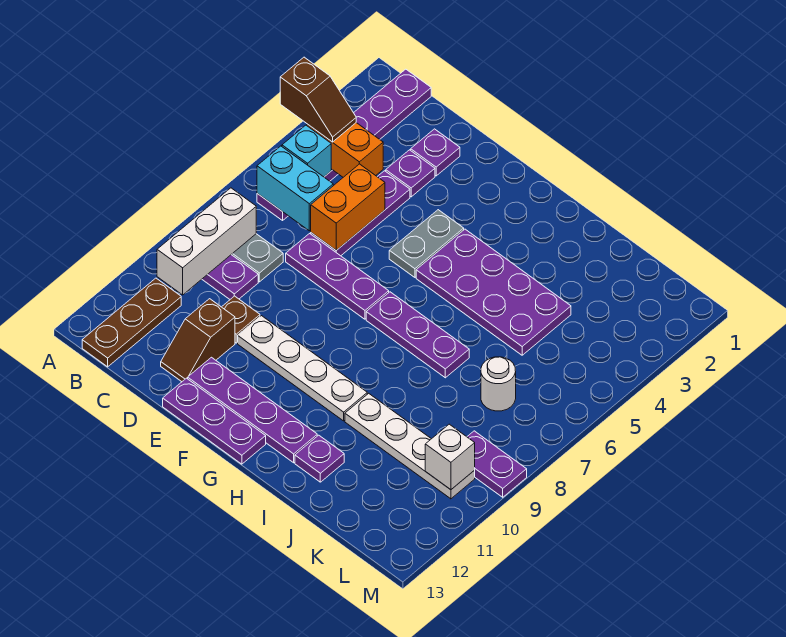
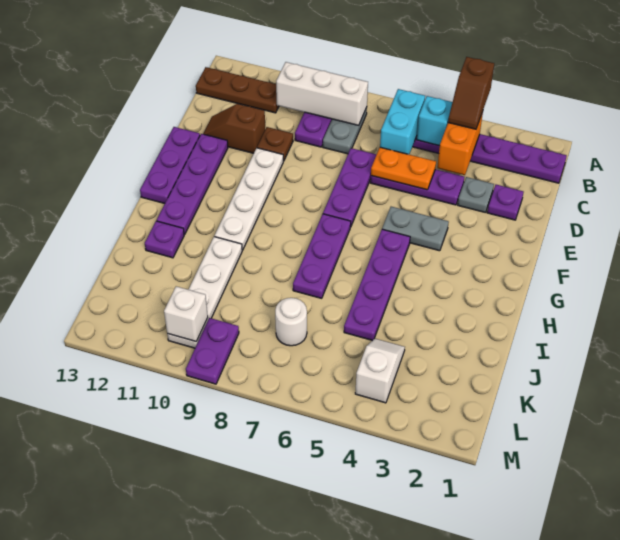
purple 1x1 plate [386,150,435,197] -> grey 1x1 plate [458,177,494,213]
orange 1x2 brick [311,164,385,250] -> orange 1x2 plate [371,147,436,190]
purple 2x4 plate [416,229,571,355] -> purple 1x4 plate [344,229,410,341]
none -> white 1x2 slope [355,339,405,403]

